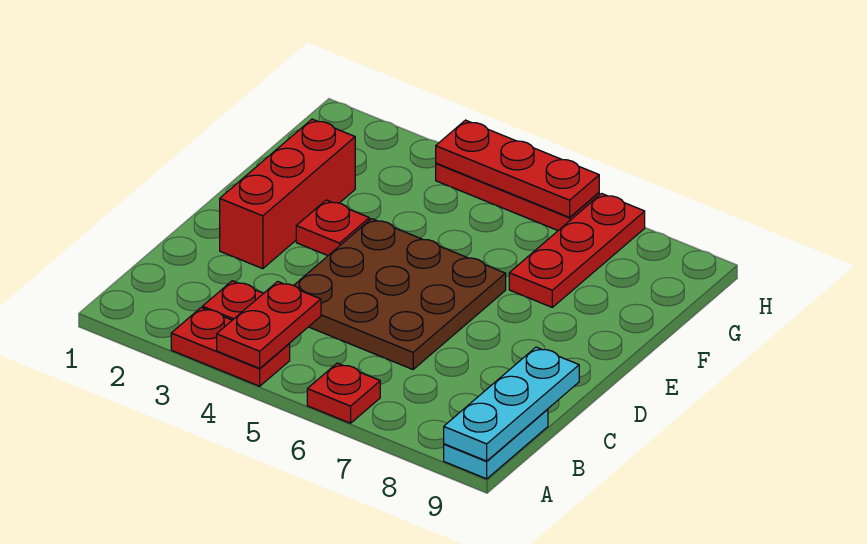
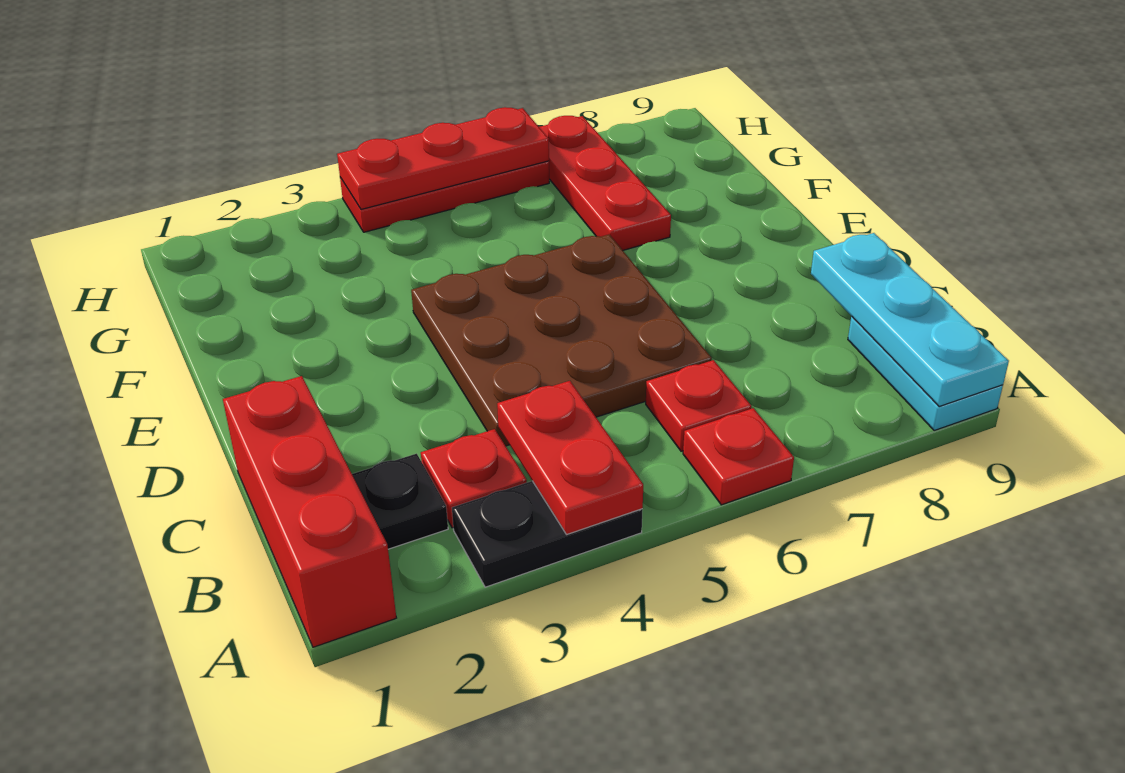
red 1x2 plate [171,308,290,386] -> black 1x2 plate [452,481,643,587]
none -> black 1x1 plate [352,454,448,549]
red 1x3 brick [220,119,355,269] -> red 1x3 brick moved to [223,376,396,647]
red 1x1 plate [296,200,369,256] -> red 1x1 plate moved to [646,360,751,451]

